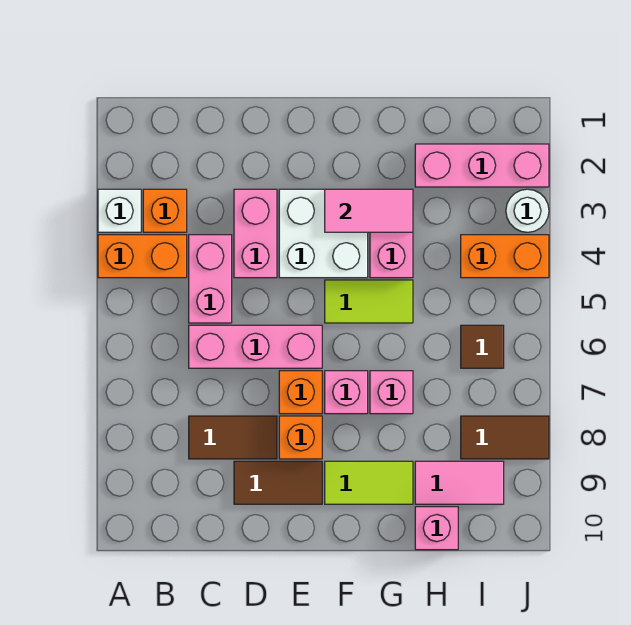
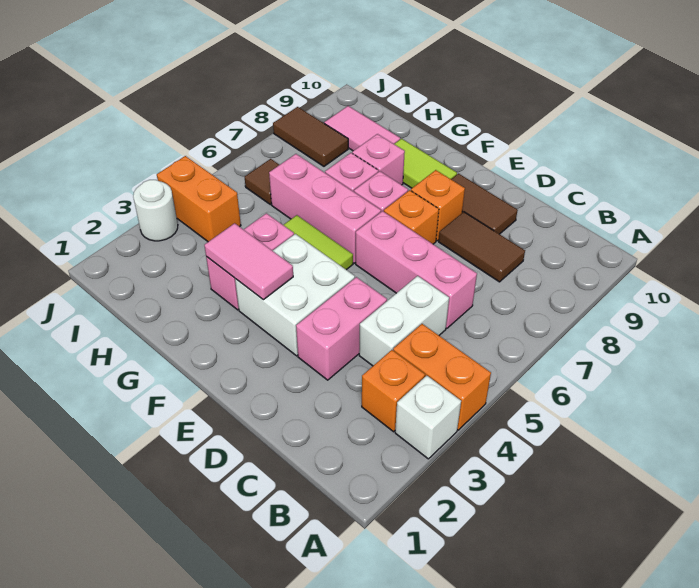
pink 1x2 brick [189,235,232,323] -> white 1x2 brick [359,276,449,366]
pink 1x3 brick [415,144,549,187] -> pink 1x3 brick moved to [269,154,381,263]
pink 1x1 brick [415,507,458,550] -> pink 1x1 brick moved to [352,134,405,185]

